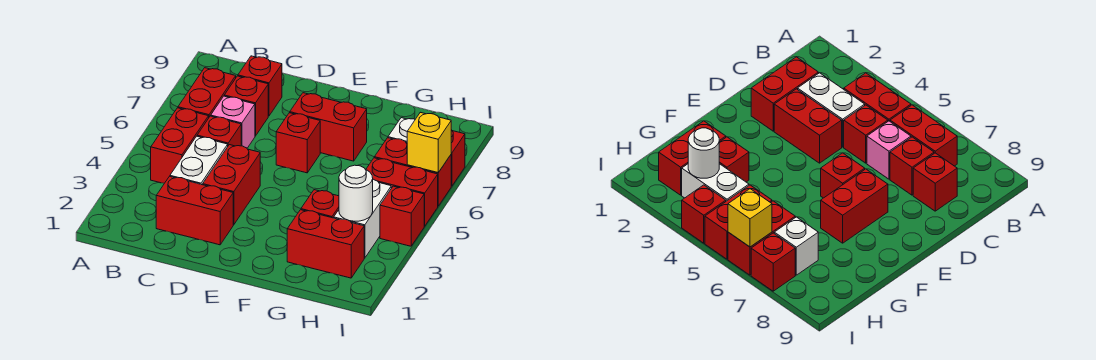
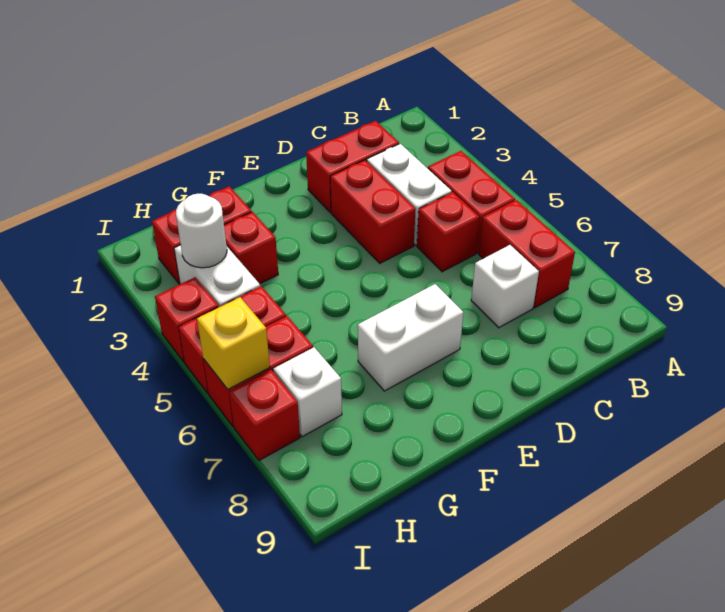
pink 1x1 brick [211,96,255,148] -> none
red 1x1 brick [224,76,268,136] -> white 1x1 brick [471,245,539,328]
red 1x1 brick [238,56,282,116] -> none
red 1x1 brick [276,113,320,173] -> none
red 1x2 brick [290,93,367,161] -> white 1x2 brick [358,284,463,391]

